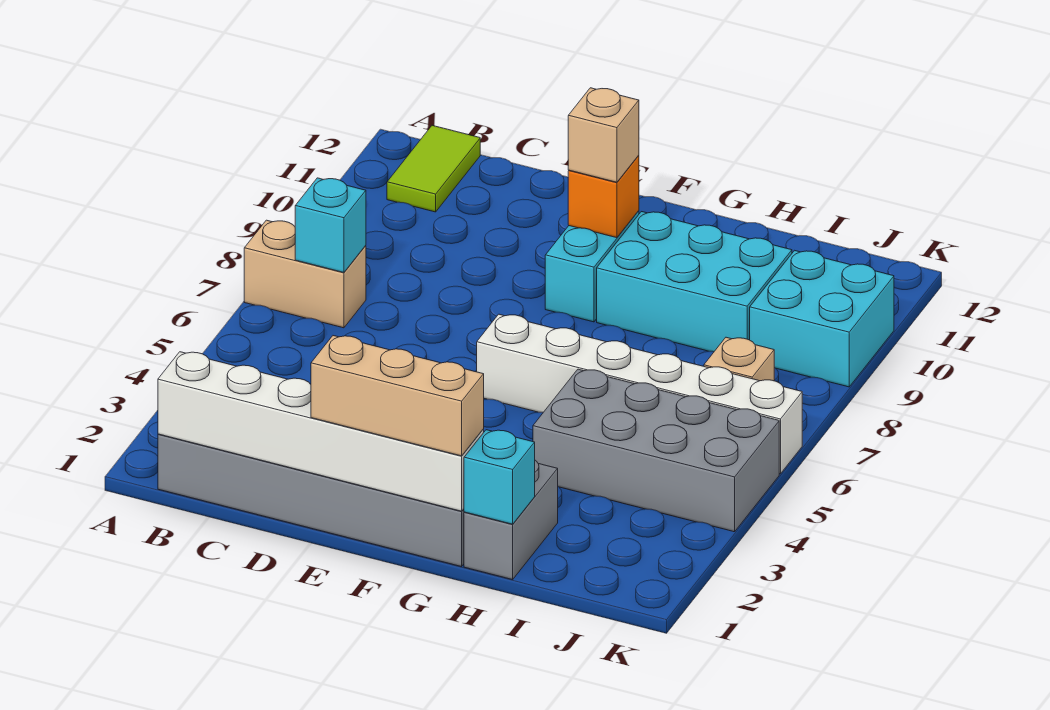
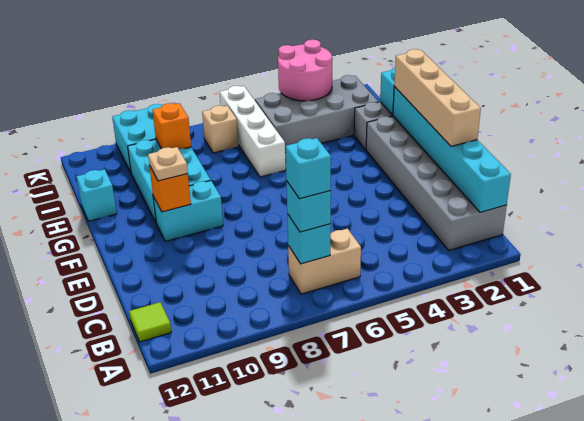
tan 1x2 brick [244,220,366,328] -> tan 1x2 brick turned to [288,229,361,294]
white 1x6 brick [158,352,484,511] -> cyan 1x6 brick [393,87,511,212]
none -> cyan 1x1 brick [286,181,331,232]
none -> cyan 1x1 brick [285,138,331,199]
lime 1x2 tile [387,125,480,212] -> lime 1x1 tile [129,302,171,342]
tan 1x3 brick [311,336,484,456] -> tan 1x4 brick [394,49,481,146]
white 1x6 brick [477,314,802,474] -> white 1x4 brick [220,86,286,177]
tan 1x1 brick [568,88,639,182] -> tan 1x1 plate [148,147,188,181]
grey 2x4 brick [533,369,779,532] -> grey 2x4 brick turned to [255,75,378,152]
none -> cyan 1x1 brick [76,169,117,221]
none -> orange 1x1 brick [153,103,191,149]
none -> pink 2x2 round brick [278,39,333,101]

